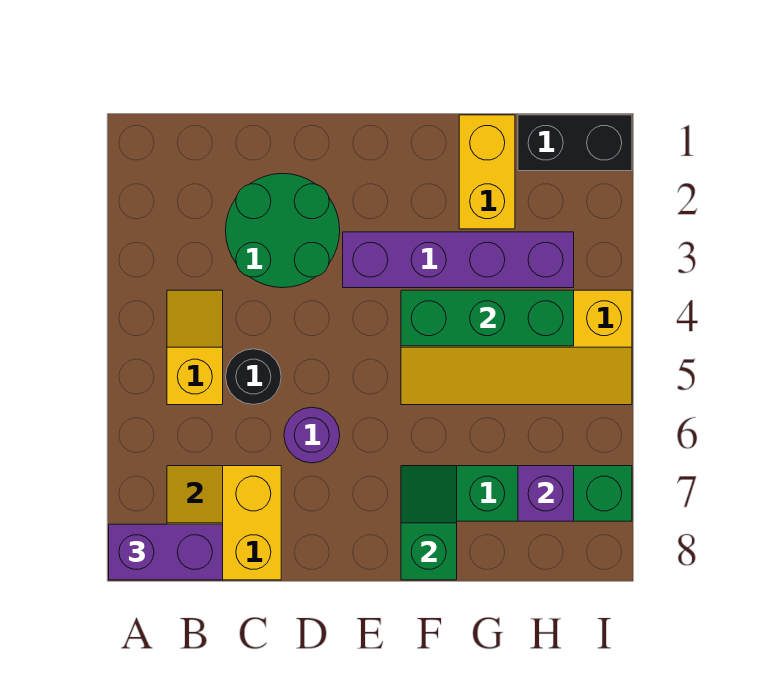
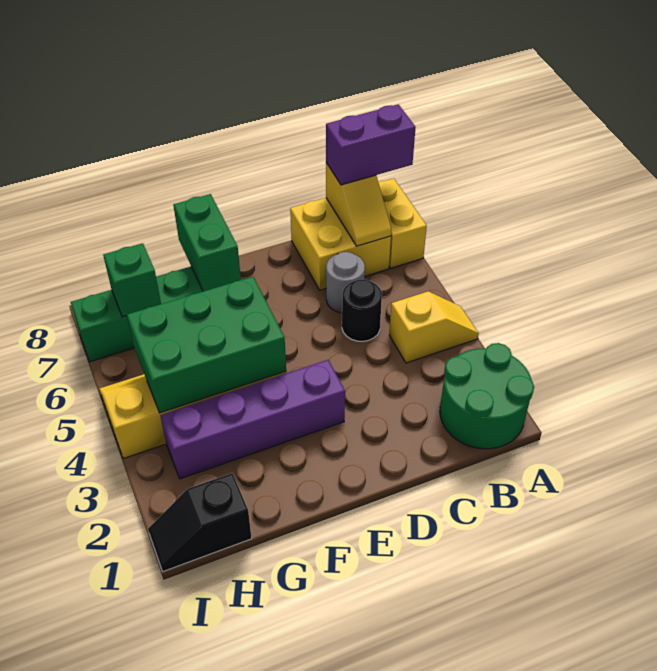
yellow 1x2 slope [167,290,223,405] -> yellow 1x2 slope turned to [389,291,479,363]
green 2x2 round brick [226,174,340,288] -> green 2x2 round brick moved to [440,343,534,449]
none -> grey 1x1 round brick [326,252,365,313]
purple 1x1 round brick [284,407,340,463] -> none
green 1x3 brick [401,290,574,346] -> green 2x3 brick [127,277,286,413]
green 1x2 slope [401,466,457,580] -> green 1x2 brick [173,194,241,291]
yellow 1x2 brick [459,115,515,229] -> yellow 1x2 brick moved to [378,178,427,268]
black 1x2 brick [518,115,632,171] -> black 1x2 slope [148,473,252,571]
purple 1x1 brick [518,466,574,521] -> green 1x1 brick [103,243,161,317]

